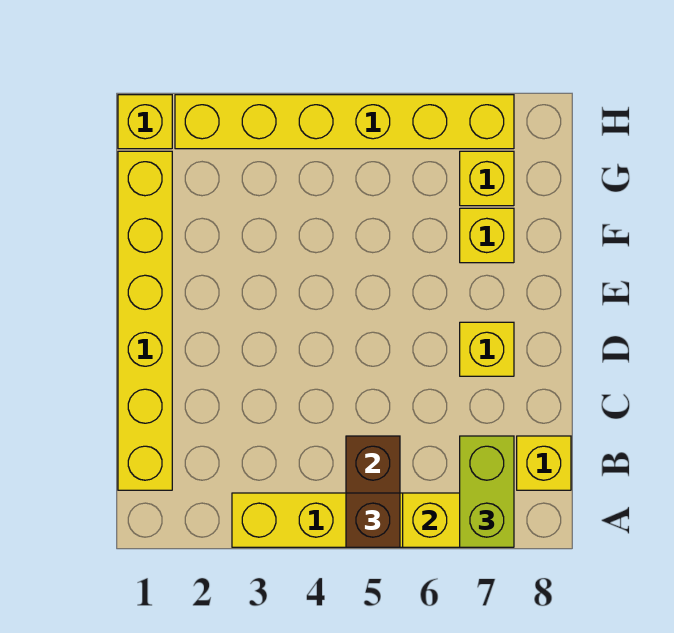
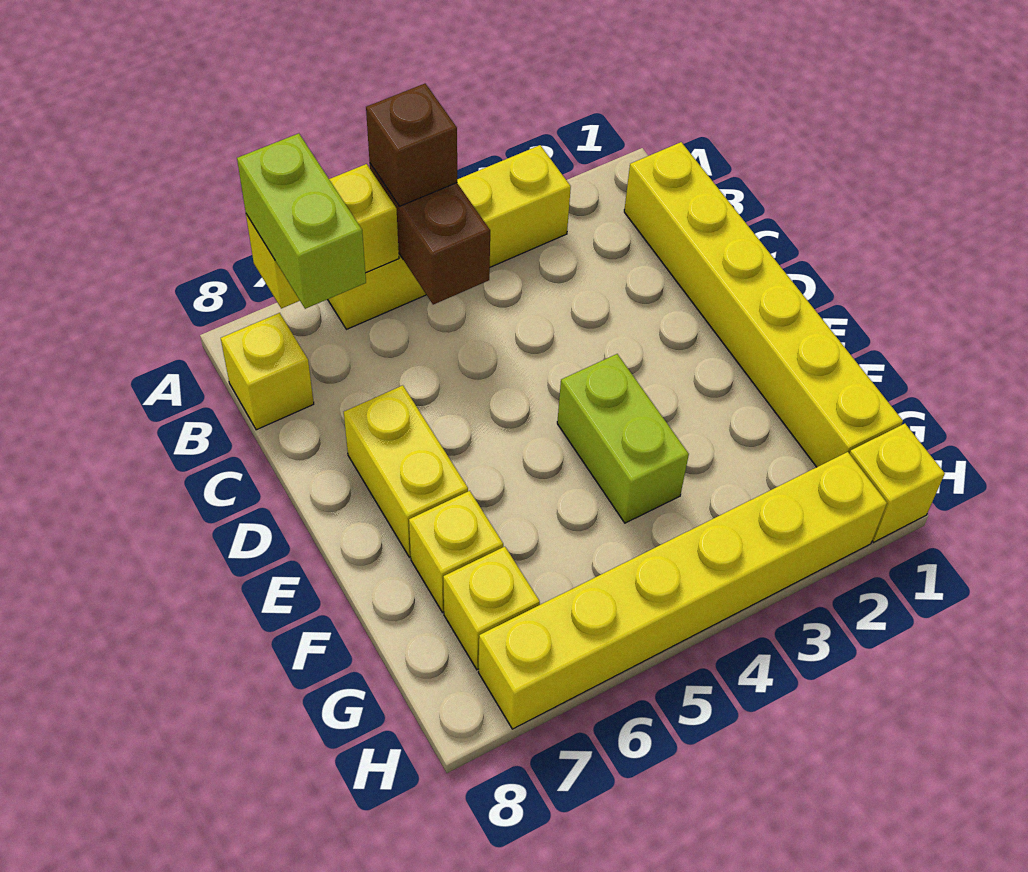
yellow 1x1 brick [460,322,514,376] -> yellow 1x2 brick [344,385,468,557]
none -> lime 1x2 brick [557,354,689,523]

